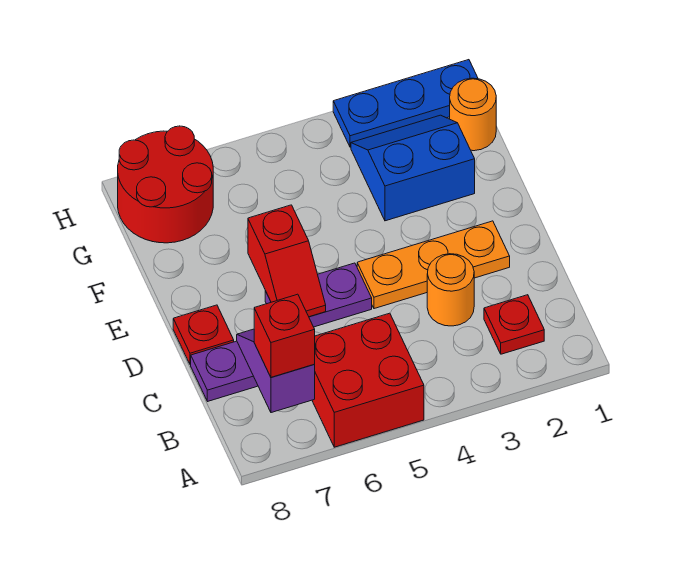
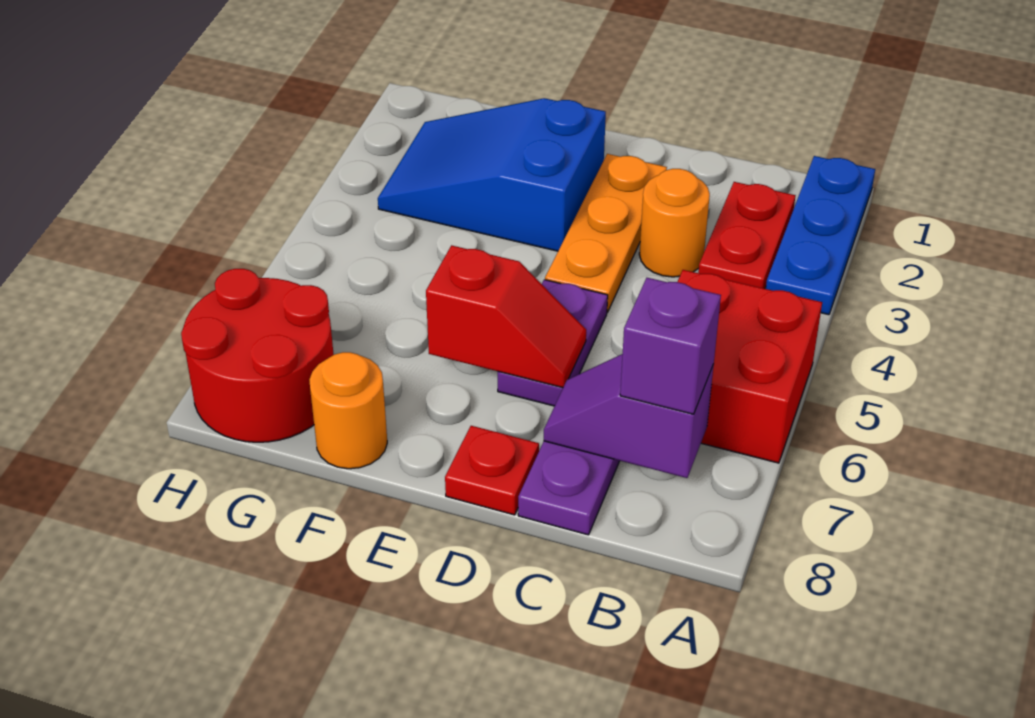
red 1x1 plate [484,295,544,354] -> red 1x2 plate [698,182,796,289]
red 1x1 brick [254,294,315,377] -> purple 1x1 brick [620,278,721,414]
blue 2x2 slope [351,115,475,221] -> blue 2x3 slope [378,98,606,251]
orange 1x1 round brick [450,78,496,151] -> orange 1x1 round brick moved to [309,352,387,469]
blue 1x3 plate [333,60,478,147] -> blue 1x3 plate moved to [766,156,875,315]

